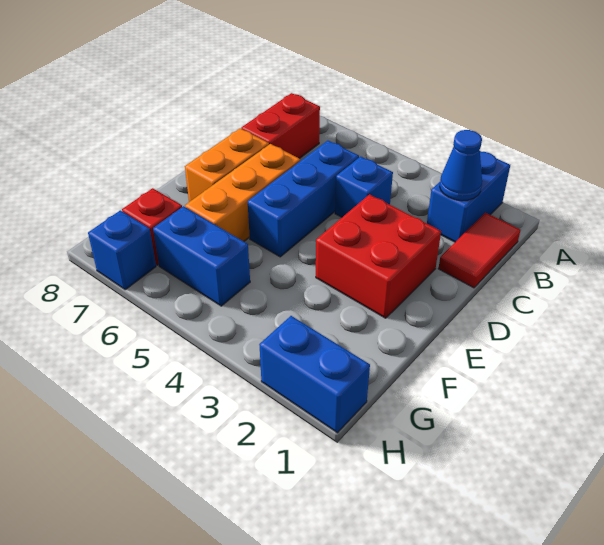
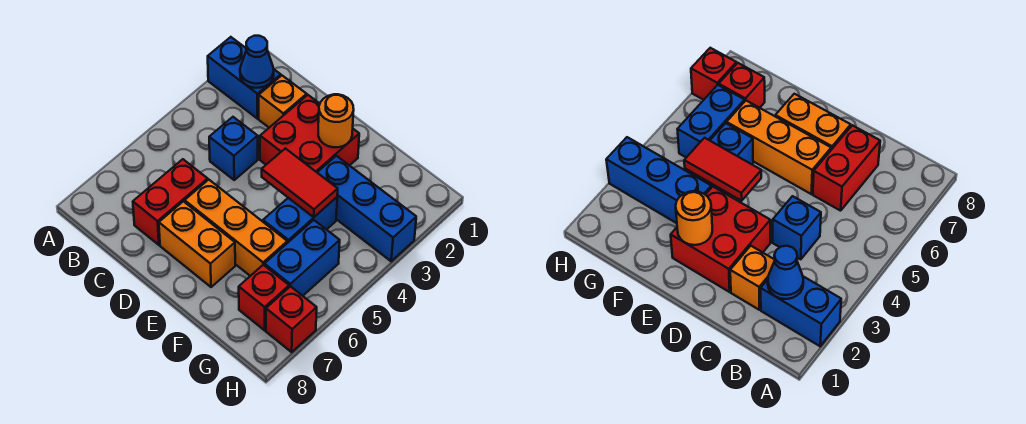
red 1x2 tile [438,213,521,288] -> red 1x2 tile moved to [262,148,338,217]
red 1x2 brick [241,93,320,159] -> red 1x2 brick turned to [133,159,208,245]
none -> orange 1x1 brick [259,76,307,128]
blue 1x3 brick [248,141,359,257] -> blue 1x3 brick moved to [317,156,416,261]
none -> orange 1x1 round brick [318,94,354,147]
blue 1x2 brick [259,316,370,433] -> blue 1x2 brick moved to [263,197,337,243]
blue 1x1 brick [88,210,156,290] -> red 1x1 brick [266,286,317,352]

